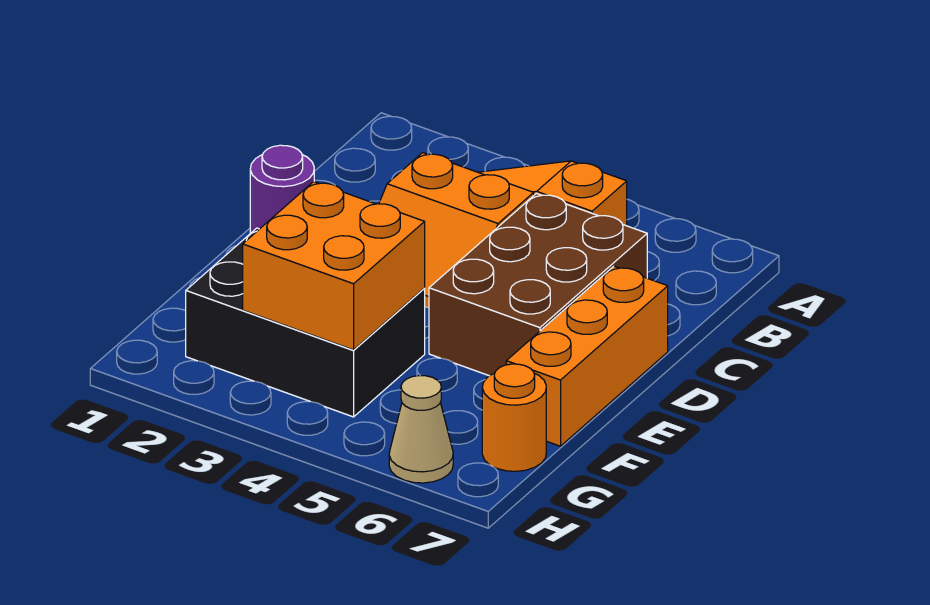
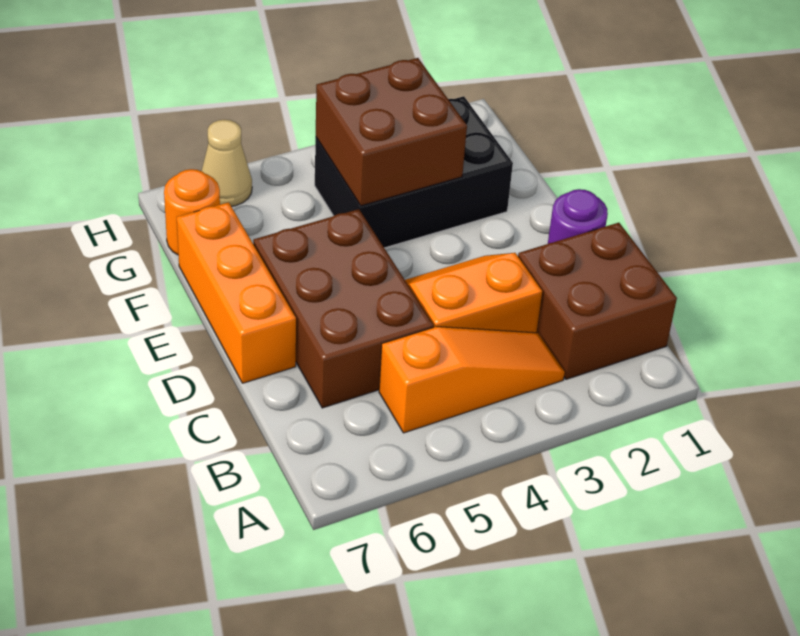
none -> brown 2x2 brick [518,223,677,379]
orange 2x2 brick [243,182,425,350] -> brown 2x2 brick [316,58,467,206]

